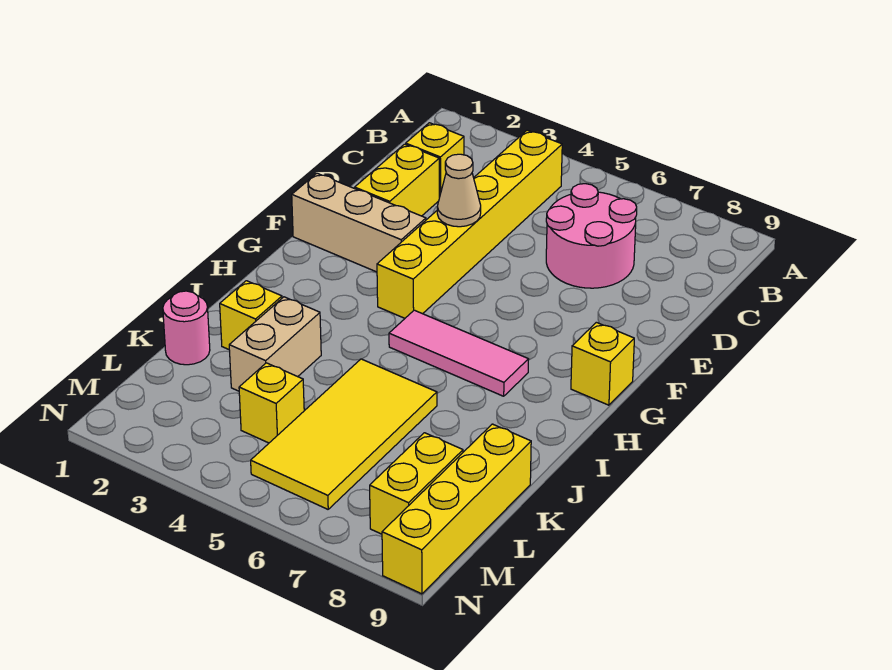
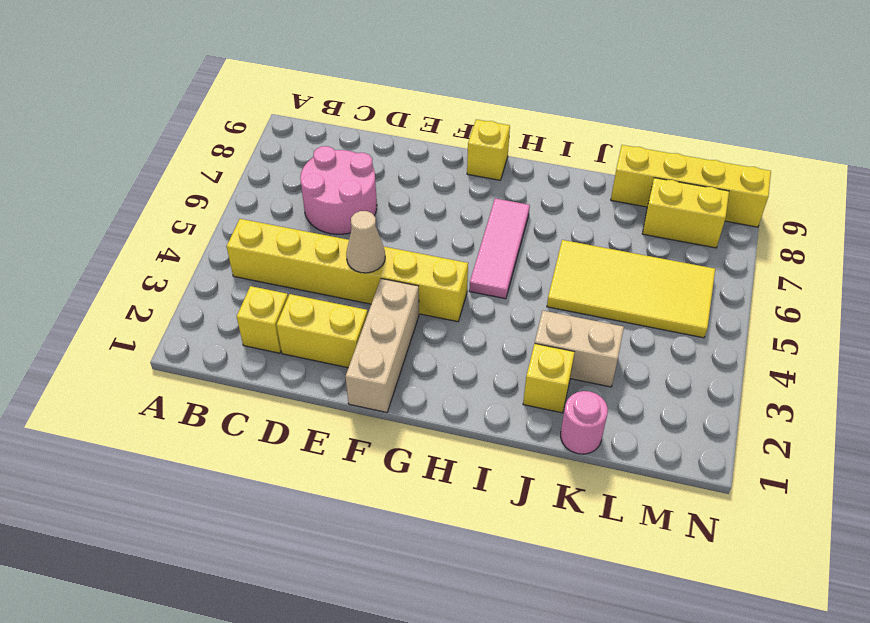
yellow 1x1 brick [239,363,304,443] -> none

